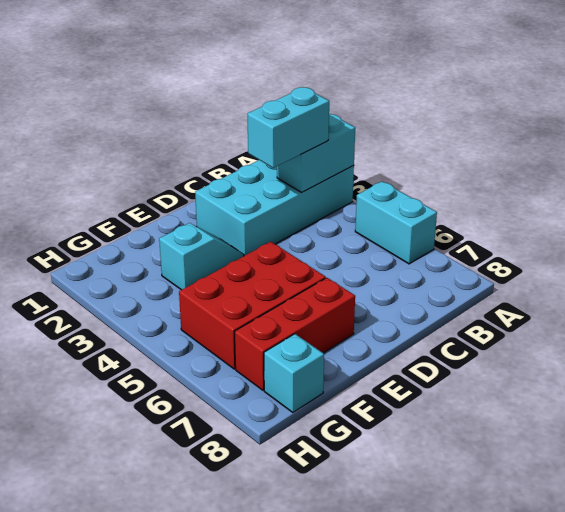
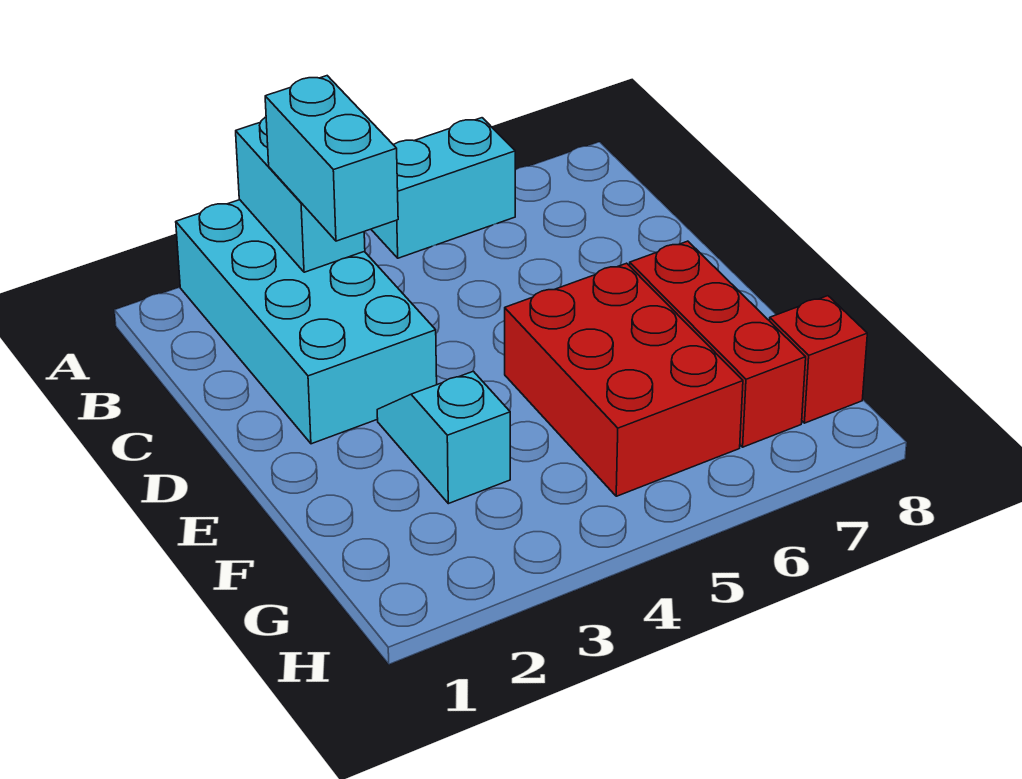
cyan 1x1 brick [264,334,324,413] -> red 1x1 brick [770,296,867,423]

